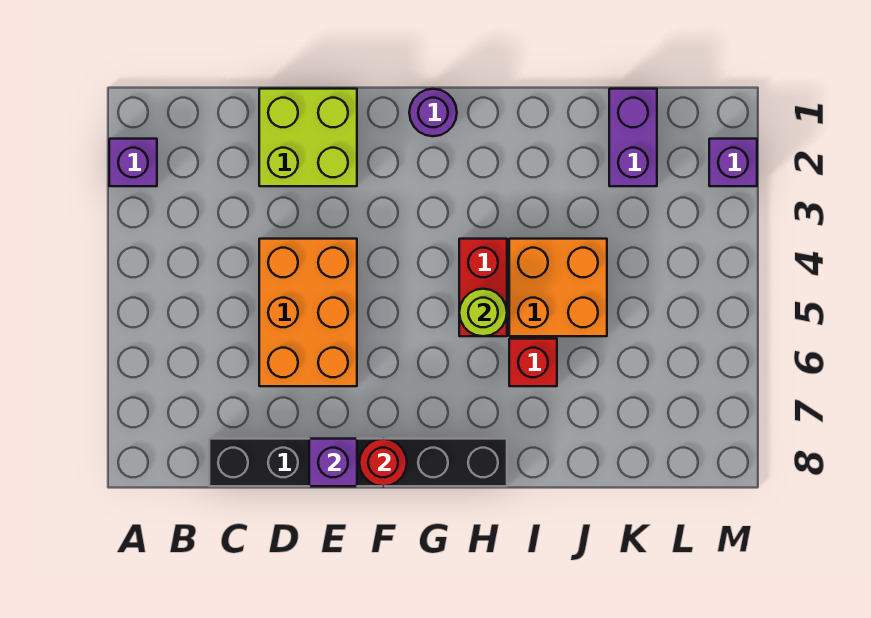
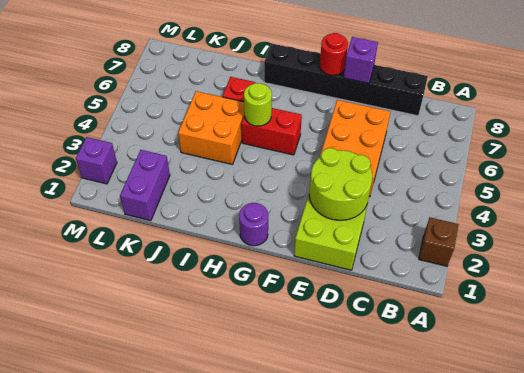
purple 1x1 brick [109,139,157,186] -> brown 1x1 brick [419,218,459,266]
none -> lime 2x2 round brick [309,148,372,220]
red 1x2 brick [459,239,507,336] -> red 1x2 brick turned to [241,108,302,155]

